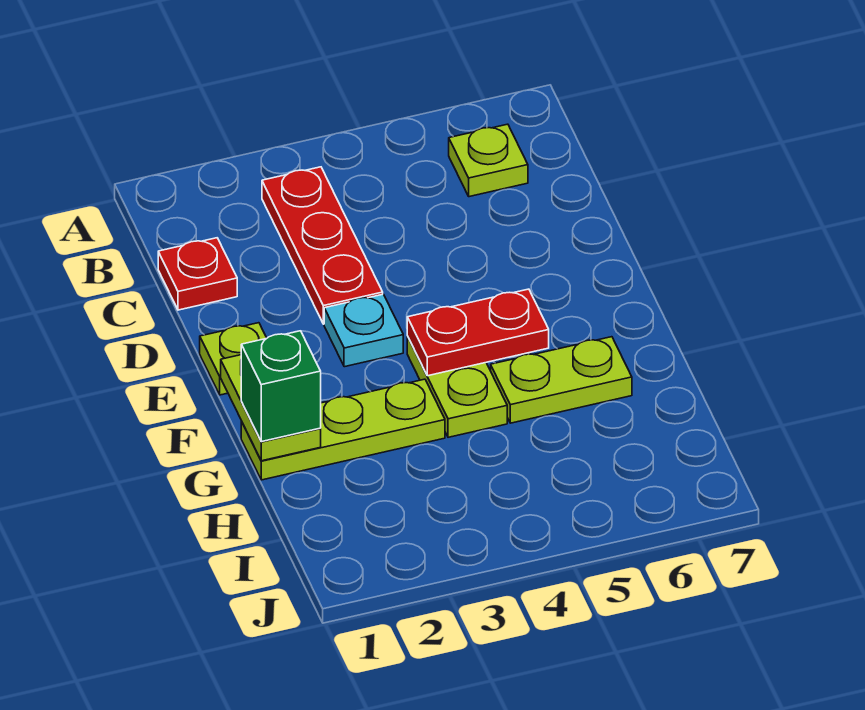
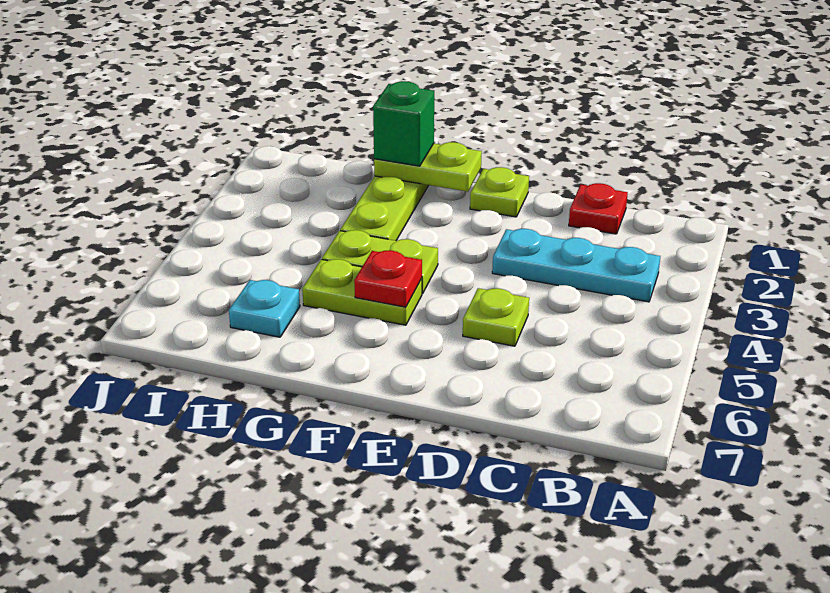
red 1x3 plate [262,167,383,324] -> cyan 1x3 plate [492,229,660,302]
lime 1x1 plate [449,124,528,197] -> lime 1x1 plate moved to [463,288,529,346]
cyan 1x1 plate [324,294,403,367] -> cyan 1x1 plate moved to [229,280,300,337]
red 1x2 plate [407,289,549,376] -> red 1x1 plate [354,250,422,307]
lime 1x2 plate [491,337,632,423] -> lime 1x2 plate turned to [302,259,422,325]

